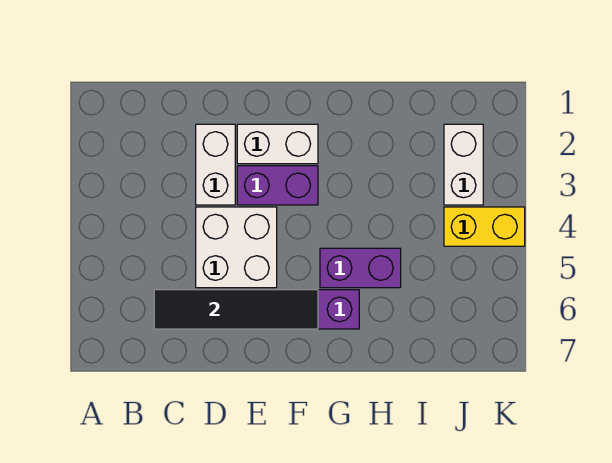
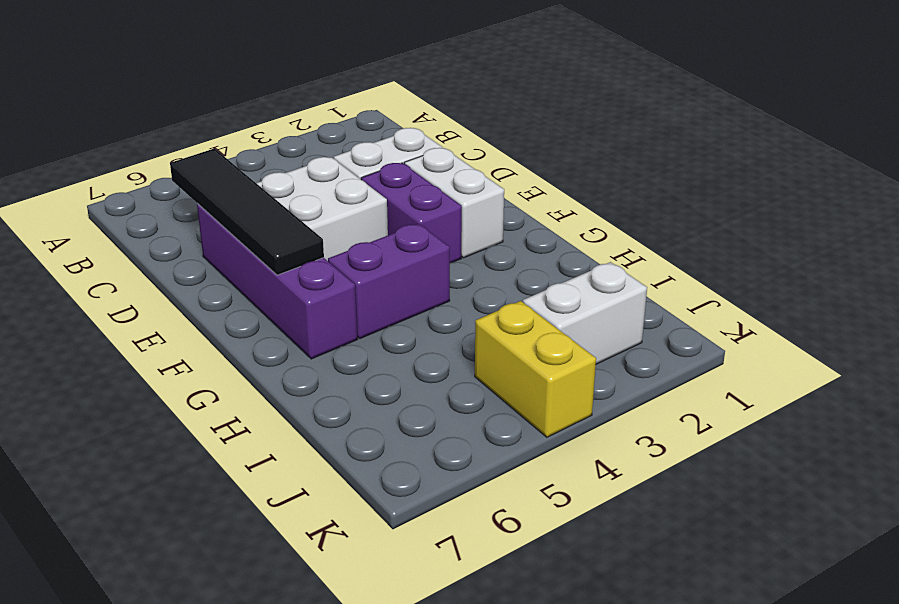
purple 1x2 brick [320,248,401,288] -> purple 1x2 brick turned to [328,224,450,338]

